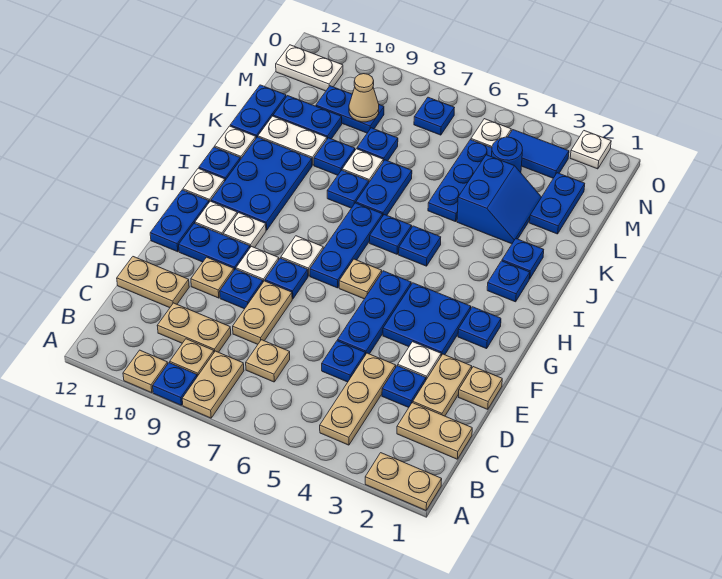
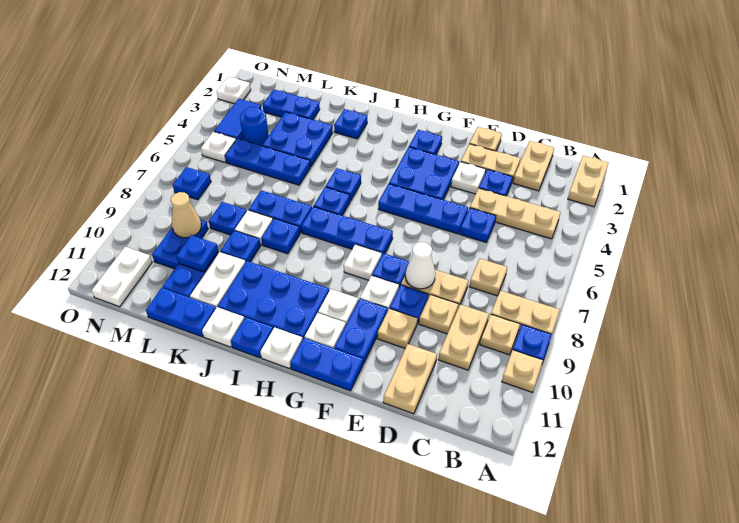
none -> white 1x1 cone [405,242,435,289]
tan 1x1 plate [339,259,382,299] -> tan 1x1 plate moved to [419,295,458,334]
blue 1x1 plate [487,261,530,302] -> blue 1x1 plate moved to [176,235,218,272]
blue 2x2 slope [457,155,541,244] -> blue 2x2 plate [262,112,333,167]

